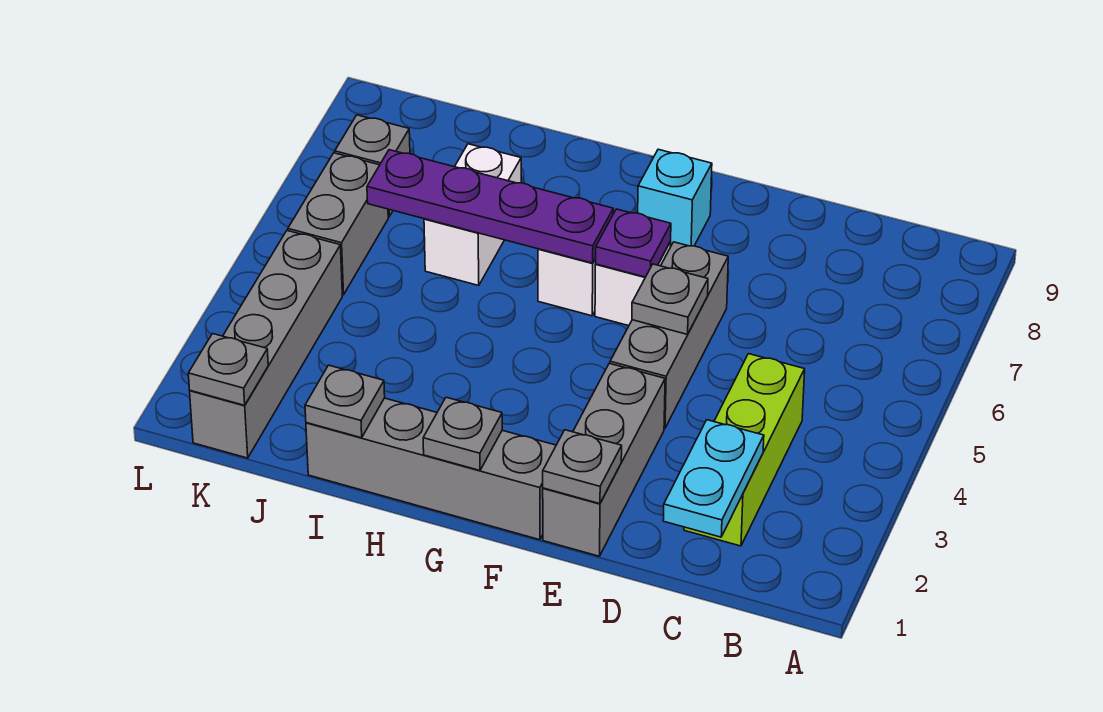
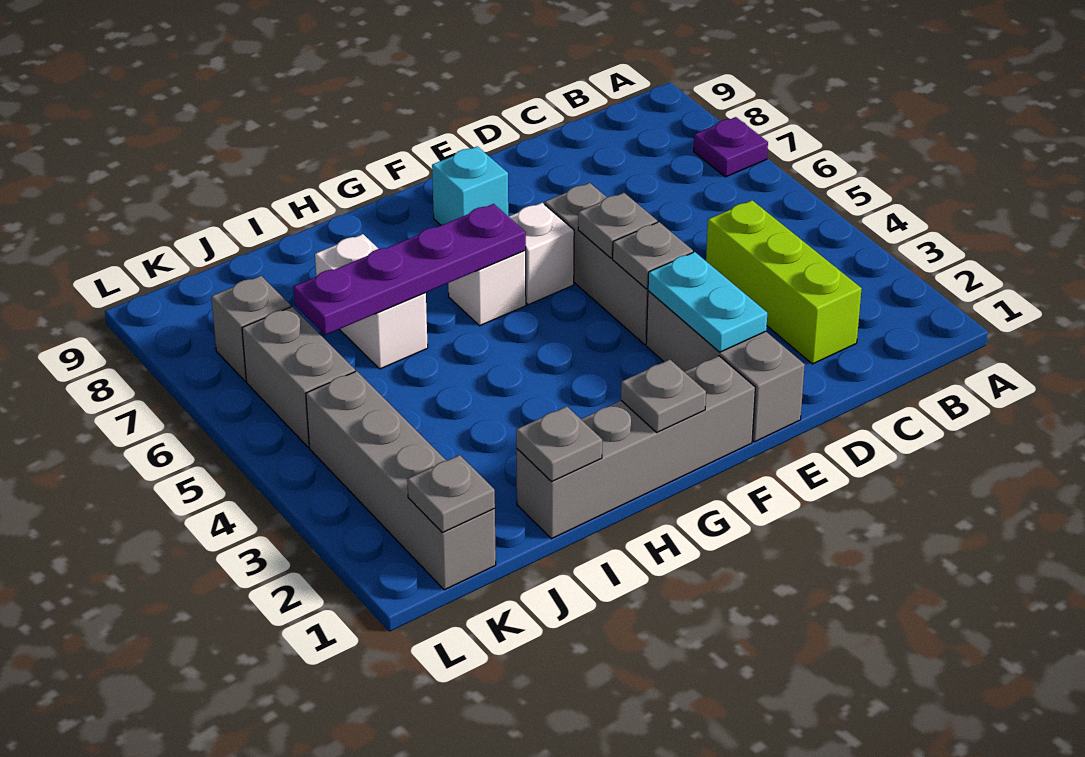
cyan 1x2 plate [663,420,764,537] -> cyan 1x2 plate moved to [648,252,767,352]
grey 1x1 plate [543,430,622,504] -> grey 1x1 plate moved to [613,222,693,289]
purple 1x1 plate [596,209,671,277] -> purple 1x1 plate moved to [694,117,768,177]

